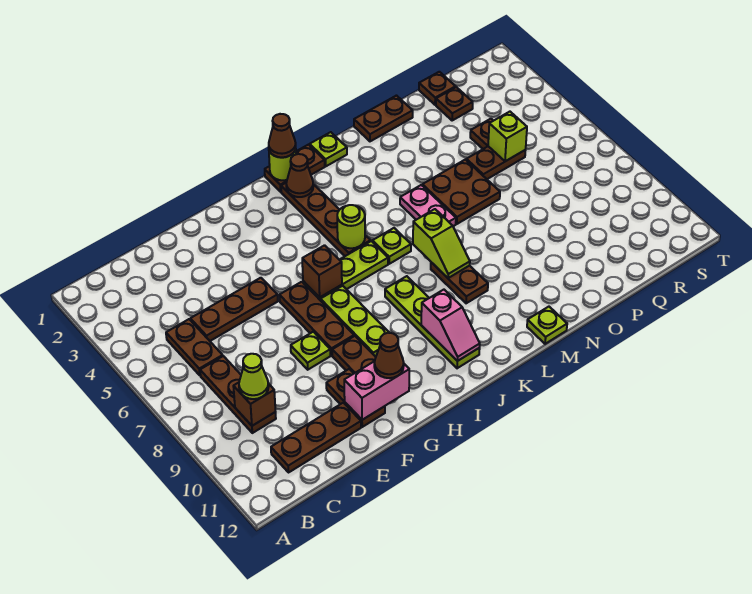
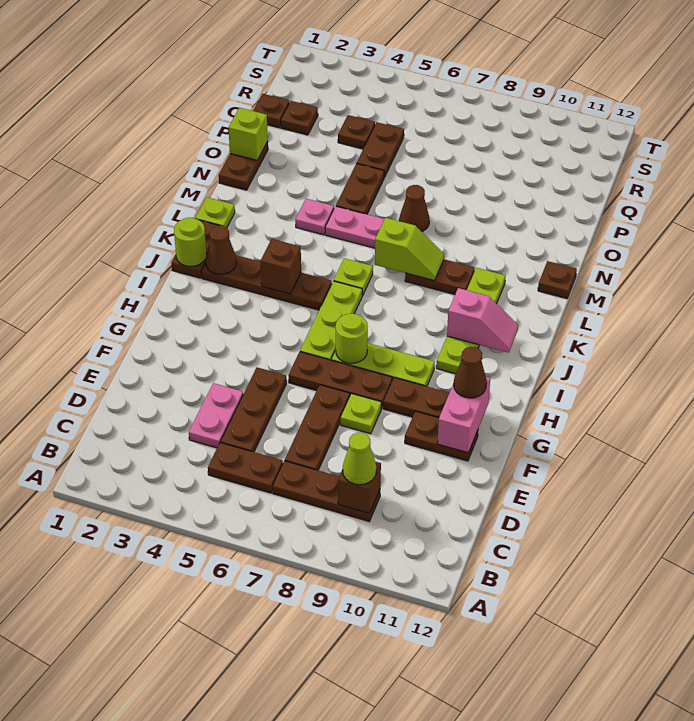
brown 1x3 plate [271,403,361,472] -> brown 1x3 plate moved to [285,385,350,470]
none -> pink 1x2 plate [189,383,243,448]
brown 1x1 brick [302,245,342,297] -> brown 1x1 brick moved to [261,239,301,294]
brown 1x1 cone [269,114,296,157] -> brown 1x1 cone moved to [399,185,429,232]
lime 1x1 round brick [337,205,365,248] -> lime 1x1 round brick moved to [336,314,368,363]
lime 1x4 plate [385,276,480,368] -> lime 1x4 plate turned to [436,268,506,374]
none -> pink 1x1 plate [295,199,334,235]
lime 1x1 plate [527,307,567,344] -> brown 1x1 plate [538,261,577,299]
brown 2x2 plate [422,160,500,224] -> brown 1x2 plate [336,163,384,214]
lime 1x1 brick [488,112,527,161] -> lime 1x1 brick moved to [229,108,268,160]

